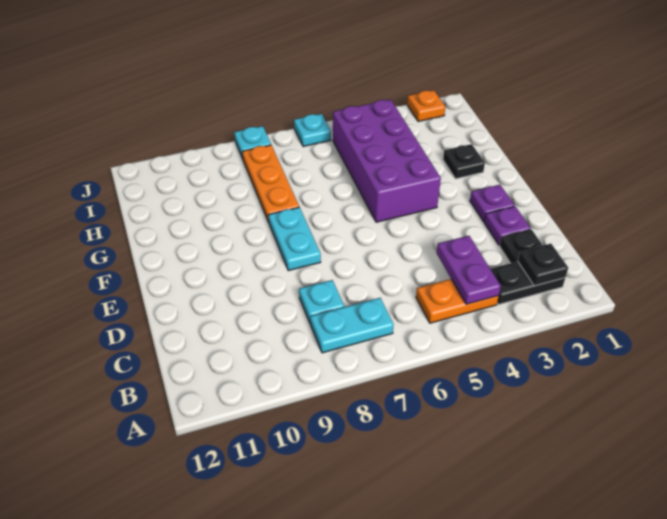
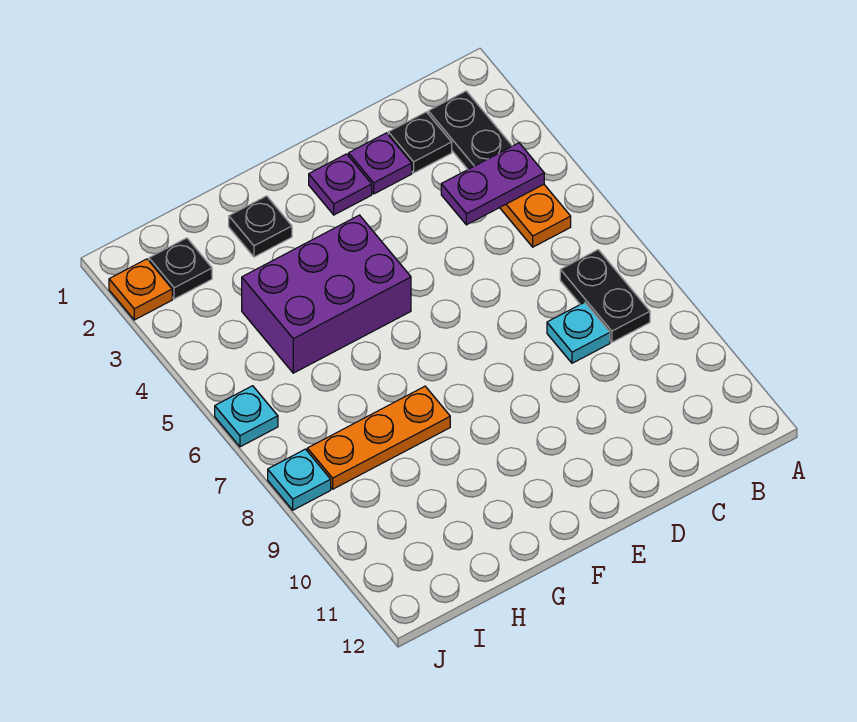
black 1x1 plate [518,244,568,286] -> black 1x1 plate moved to [149,238,212,299]
cyan 1x2 plate [310,298,394,353] -> black 1x2 plate [560,250,650,342]
cyan 1x2 plate [268,207,321,271] -> none
purple 2x4 brick [333,99,441,222] -> purple 2x3 brick [242,215,411,373]

